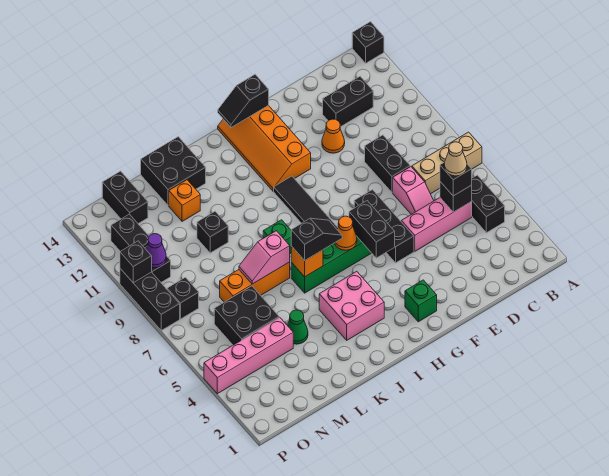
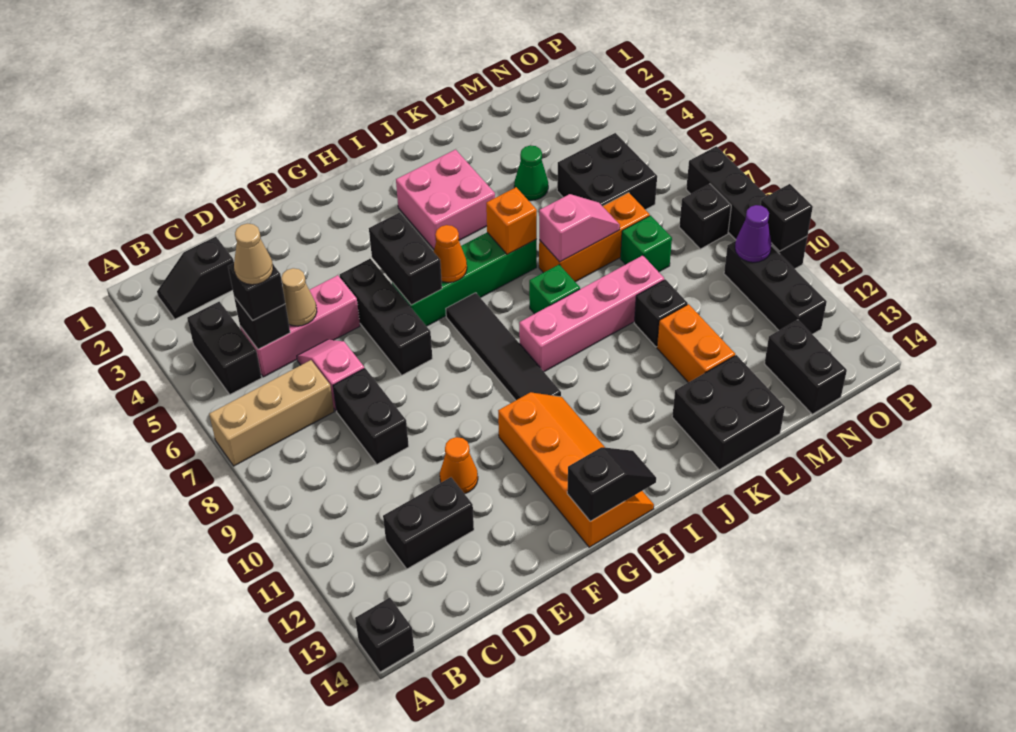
none -> tan 1x1 cone [281,268,317,326]
green 1x1 brick [405,280,437,322] -> green 1x1 brick moved to [621,216,672,272]
black 1x2 slope [291,218,342,261] -> black 1x2 slope moved to [157,237,234,319]
orange 1x1 brick [169,180,200,221] -> orange 1x2 brick [657,304,735,382]
pink 1x4 brick [204,317,293,394] -> pink 1x4 brick moved to [519,255,664,372]
black 1x3 brick [120,269,180,330] -> black 1x4 brick [686,146,808,269]

